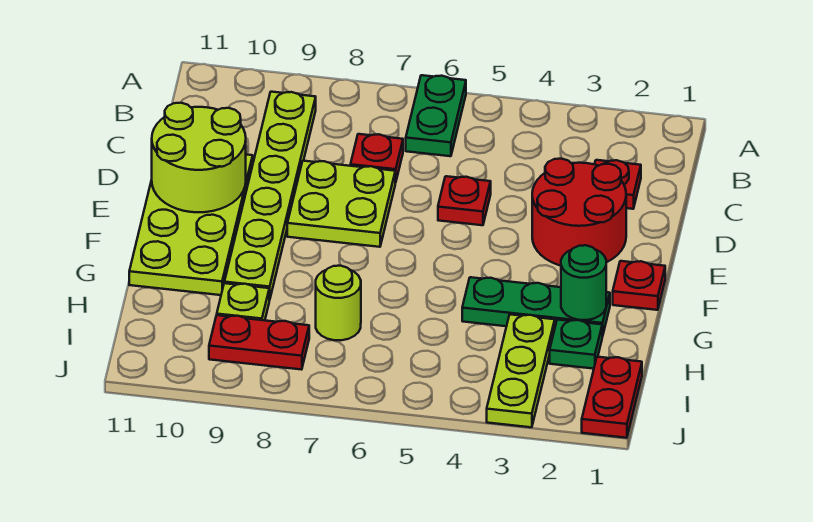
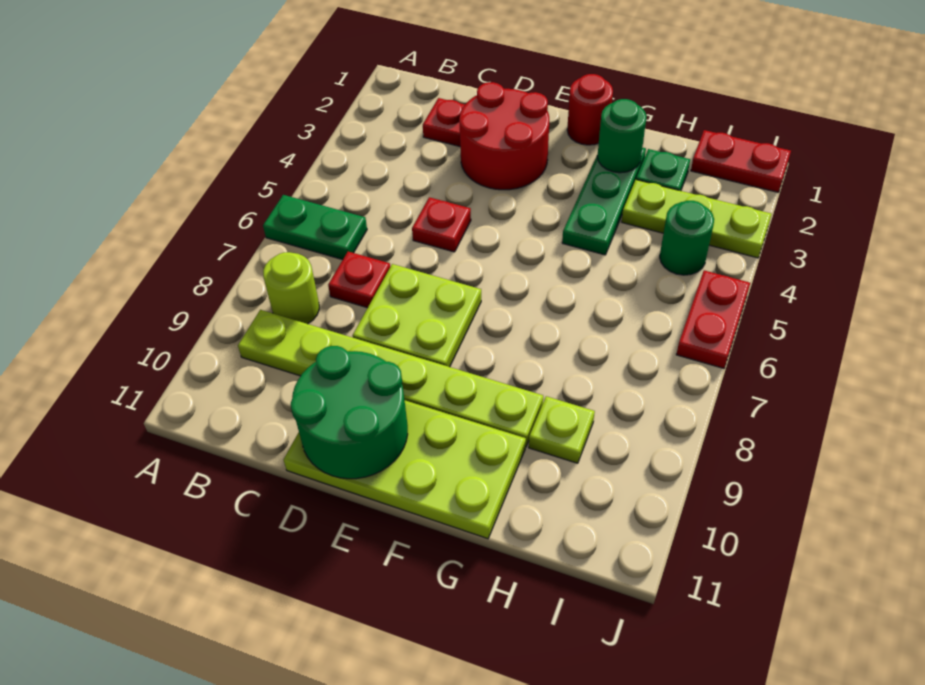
lime 2x2 round brick [152,103,246,212] -> green 2x2 round brick [291,346,408,479]
red 1x1 plate [613,261,665,310] -> red 1x1 round brick [567,74,613,145]
lime 1x1 round brick [316,266,361,340] -> lime 1x1 round brick moved to [263,252,319,324]
none -> green 1x1 round brick [660,201,714,275]
red 1x2 plate [209,315,309,370] -> red 1x2 plate moved to [676,270,750,368]

